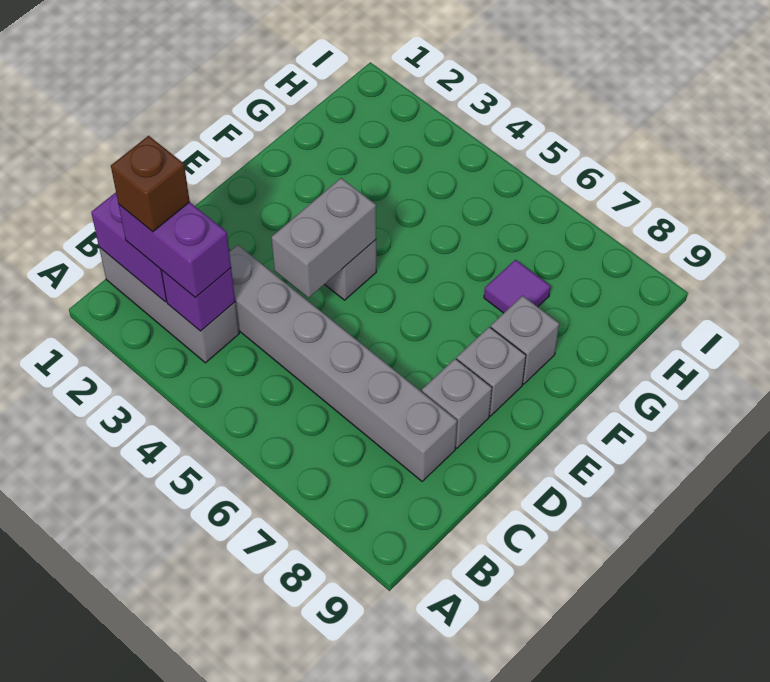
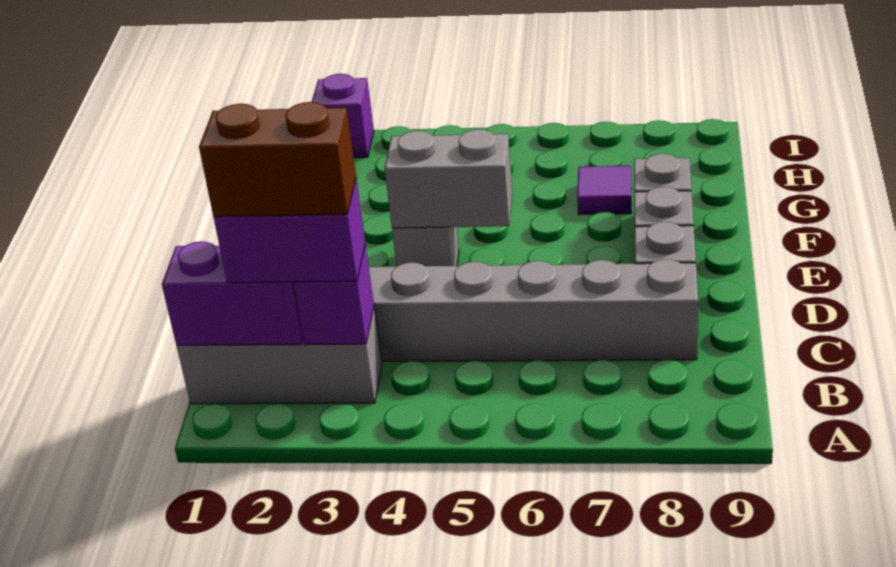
brown 1x1 brick [111,136,190,232] -> brown 1x2 brick [199,102,356,217]
grey 1x2 brick [272,178,376,298] -> grey 1x2 brick turned to [385,129,512,228]
none -> purple 1x1 brick [312,74,374,158]

